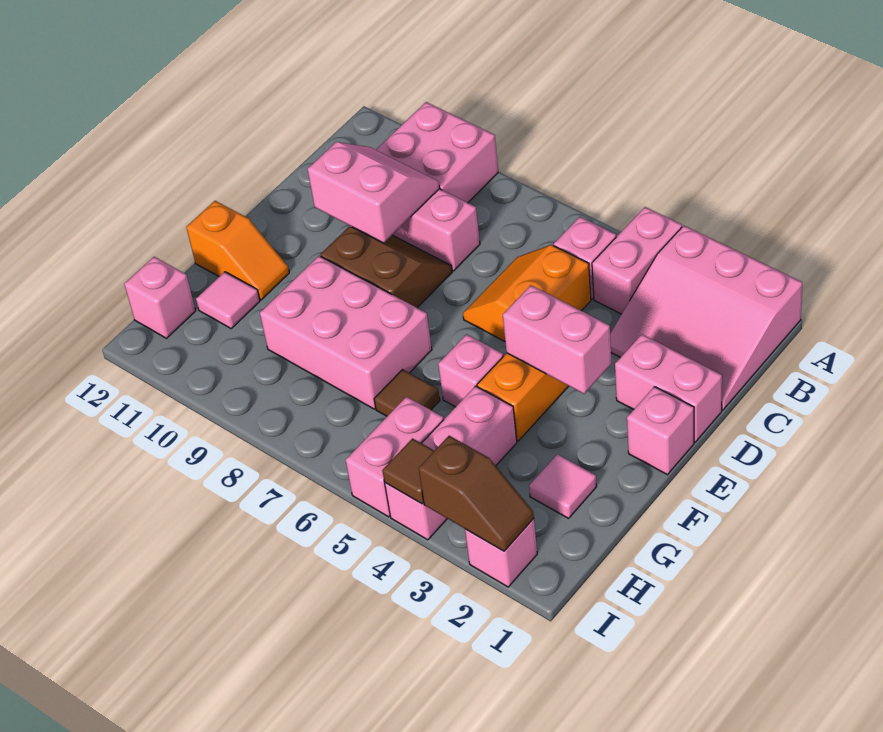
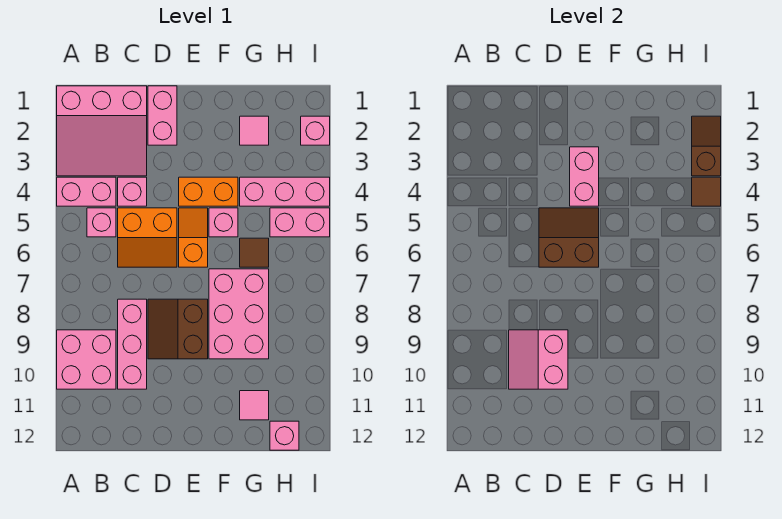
pink 3x3 slope [610,226,802,410] -> pink 3x3 slope turned to [57,86,147,176]
none -> brown 2x2 slope [539,208,599,267]
pink 1x1 brick [627,387,694,475] -> pink 1x1 brick moved to [118,177,147,206]
orange 1x2 slope [186,201,289,300] -> orange 1x2 slope moved to [179,208,208,267]

